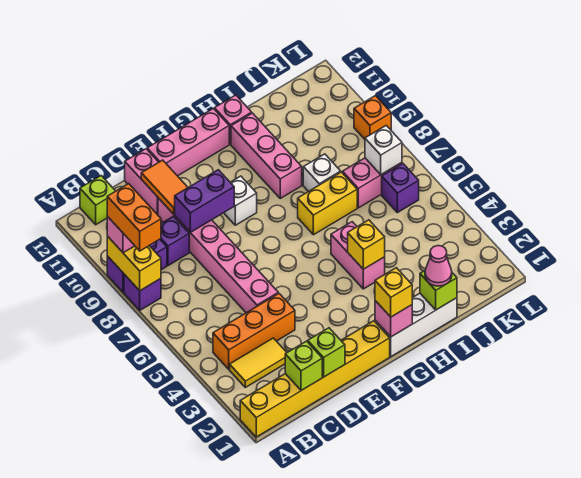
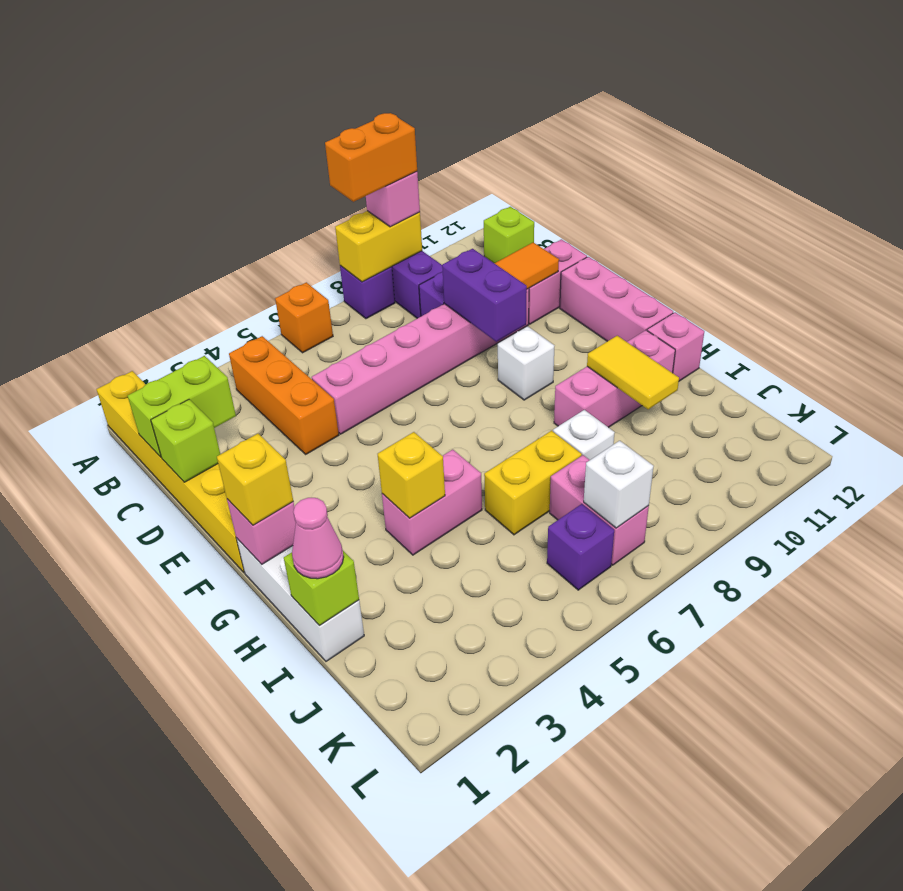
yellow 1x2 tile [230,338,287,387] -> yellow 1x2 tile moved to [587,336,679,409]
lime 1x1 brick [285,341,322,390] -> lime 1x2 brick [128,356,236,457]
yellow 1x2 brick [298,172,357,235] -> yellow 1x2 brick turned to [484,431,582,535]
orange 1x1 brick [354,96,391,139] -> orange 1x1 brick moved to [275,282,333,353]

